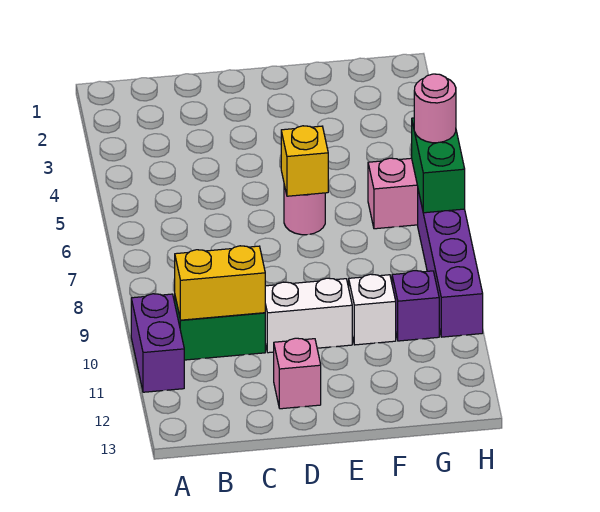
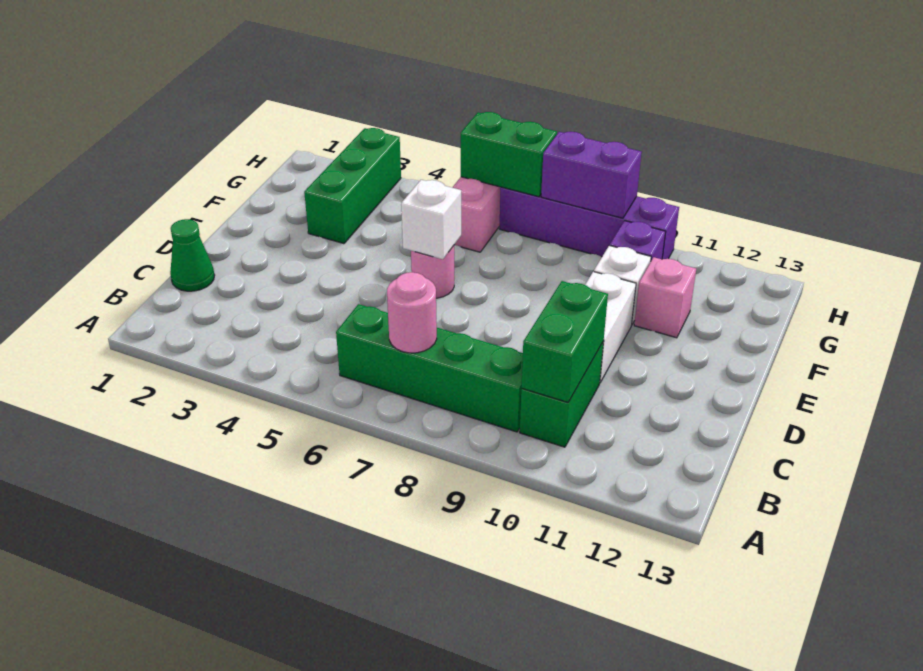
purple 1x2 brick [131,294,184,392] -> purple 1x2 brick moved to [541,132,642,218]
none -> green 1x4 brick [336,304,523,432]
yellow 1x2 brick [175,246,265,320] -> green 1x2 brick [521,281,608,402]
none -> green 1x1 cone [170,219,215,291]
pink 1x1 brick [274,338,321,409] -> pink 1x1 brick moved to [634,257,696,338]
yellow 1x1 brick [281,126,328,196] -> white 1x1 brick [401,180,461,259]
none -> green 1x3 brick [304,128,401,244]
pink 1x1 round brick [414,74,456,143] -> pink 1x1 round brick moved to [387,272,437,353]

